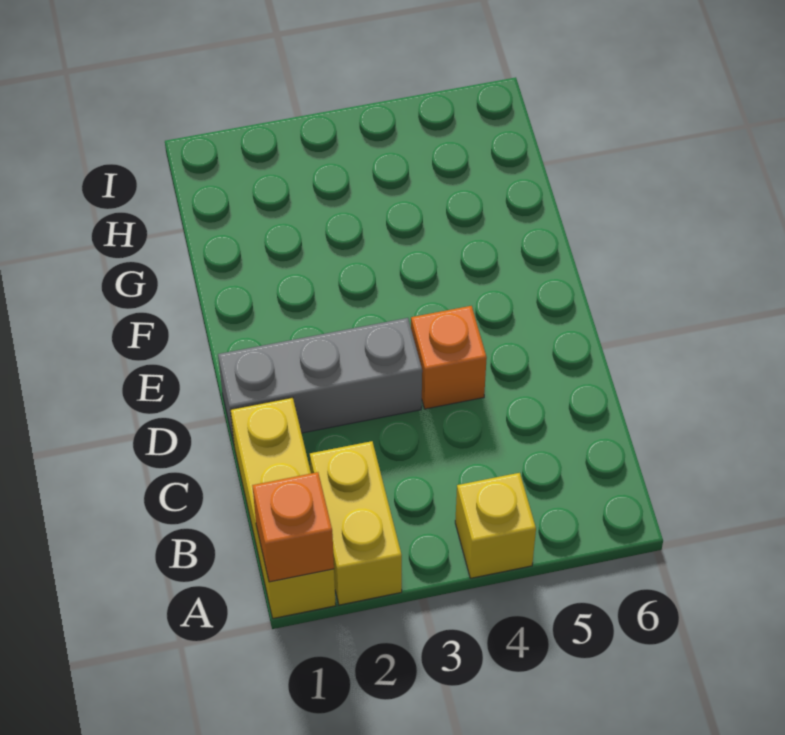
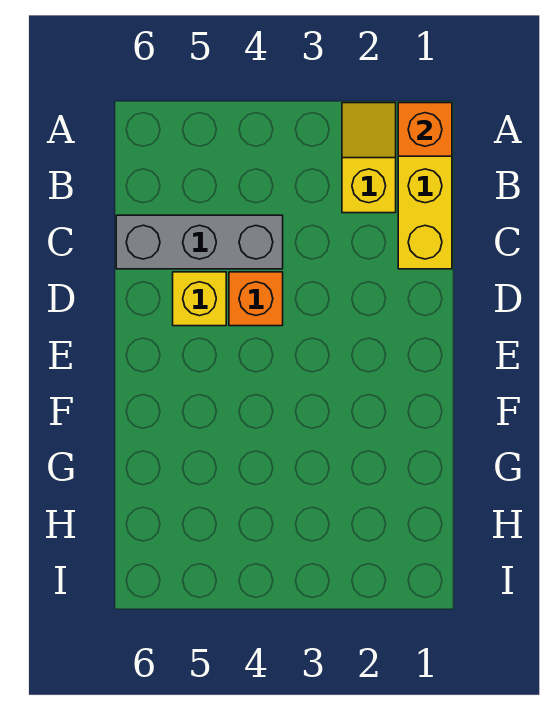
yellow 1x2 brick [310,441,402,605] -> yellow 1x2 slope [342,103,396,213]
yellow 1x1 brick [455,473,536,578] -> yellow 1x1 brick moved to [173,272,226,326]
grey 1x3 brick [218,318,422,443] -> grey 1x3 brick moved to [116,215,283,269]

